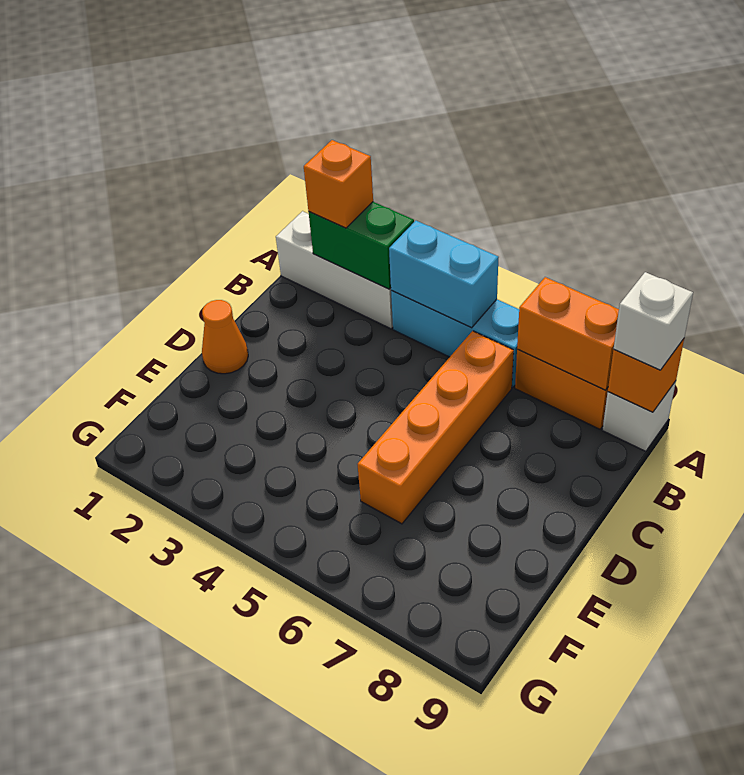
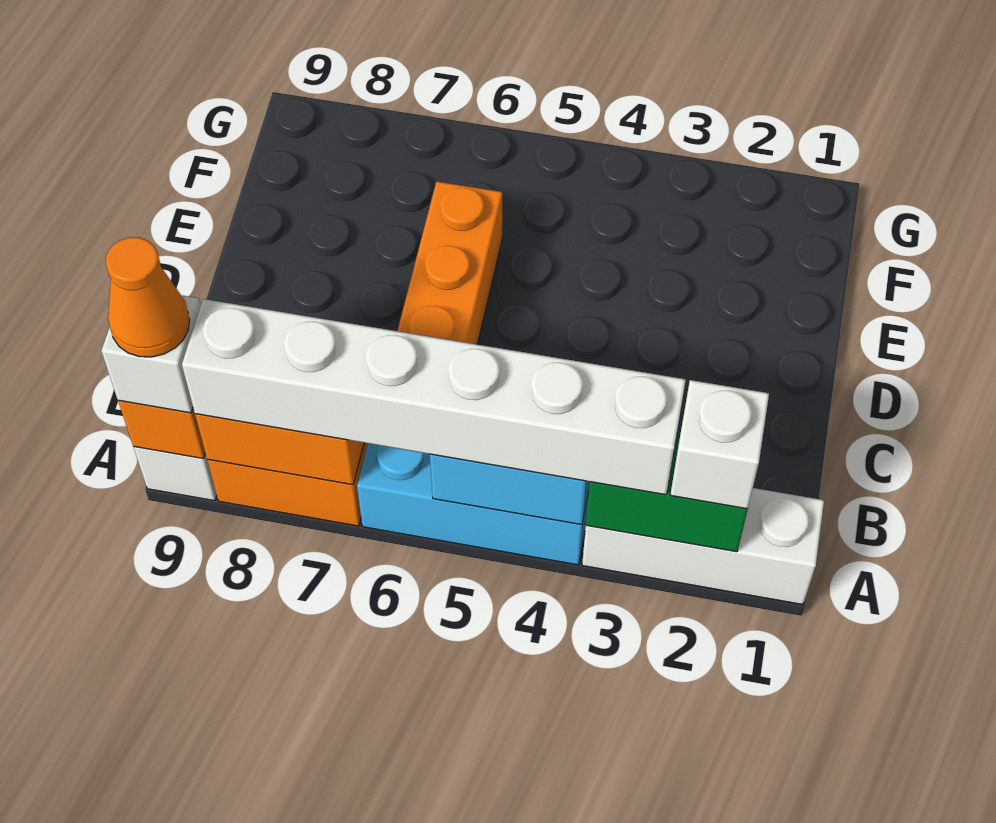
orange 1x1 brick [304,140,373,228] -> white 1x1 brick [670,380,769,509]
none -> white 1x6 brick [182,299,686,495]
orange 1x1 cone [202,300,248,374] -> orange 1x1 cone moved to [106,237,190,357]

